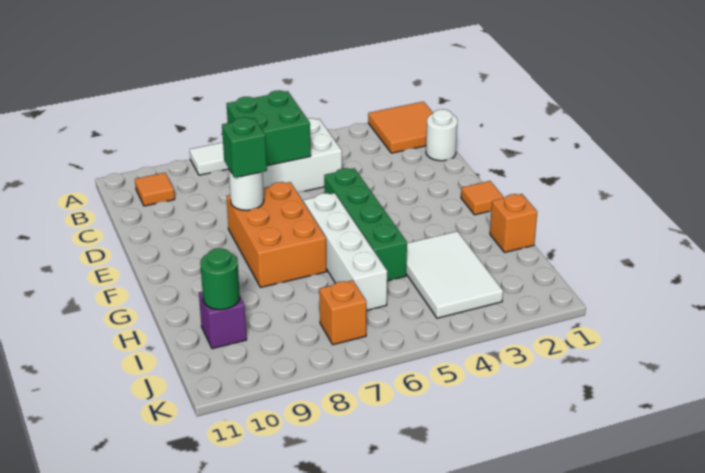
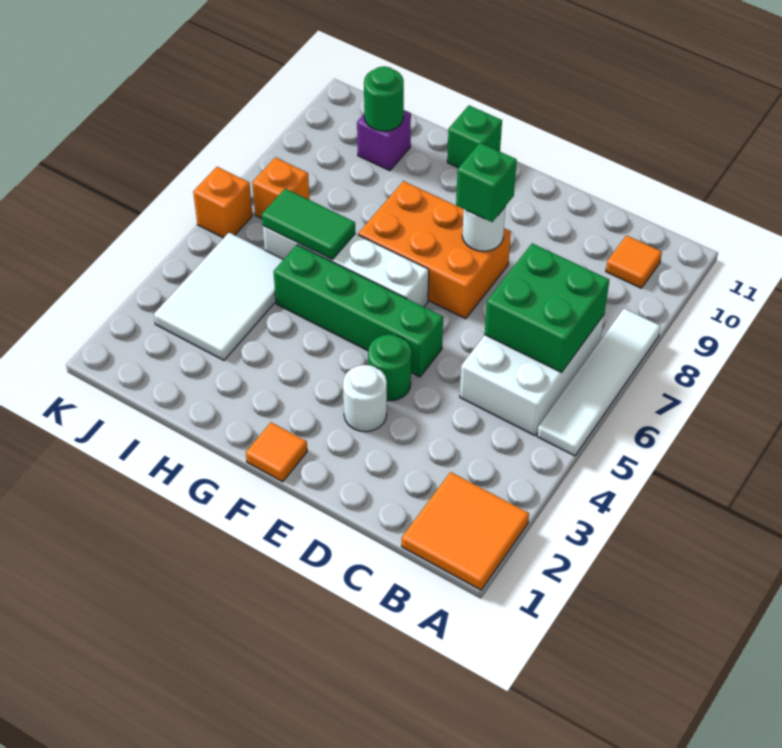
white 1x1 round brick [426,109,458,161] -> white 1x1 round brick moved to [343,365,387,432]
none -> green 1x1 round brick [368,335,411,401]
none -> green 1x1 brick [447,106,502,168]
orange 1x1 brick [490,194,537,252] -> orange 1x1 brick moved to [193,167,253,238]
white 2x3 tile [406,231,503,318] -> white 2x3 tile turned to [154,233,283,360]
none -> green 1x2 tile [262,189,355,260]

